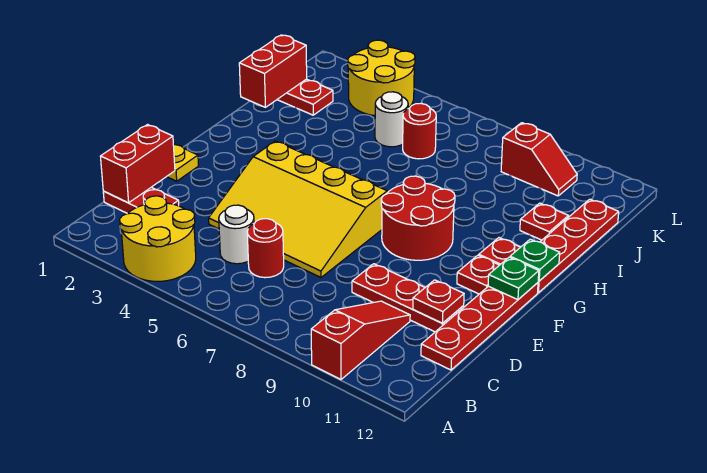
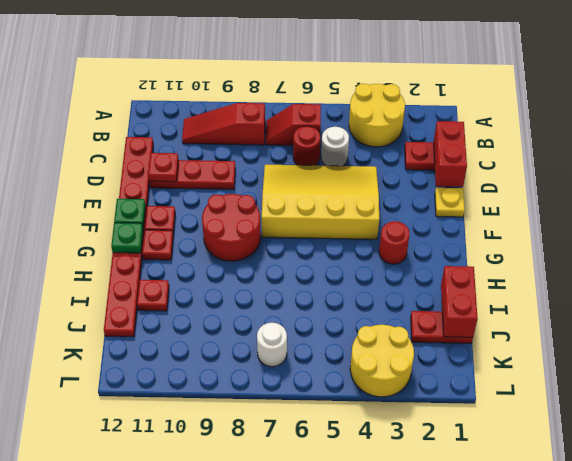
red 1x3 slope [311,301,410,379] -> red 1x3 slope turned to [182,103,265,145]
white 1x1 round brick [375,92,408,147] -> white 1x1 round brick moved to [257,323,287,367]
red 1x1 round brick [403,103,436,159] -> red 1x1 round brick moved to [379,221,410,264]
red 1x2 slope [501,123,577,196] -> red 1x2 slope moved to [266,104,321,145]

